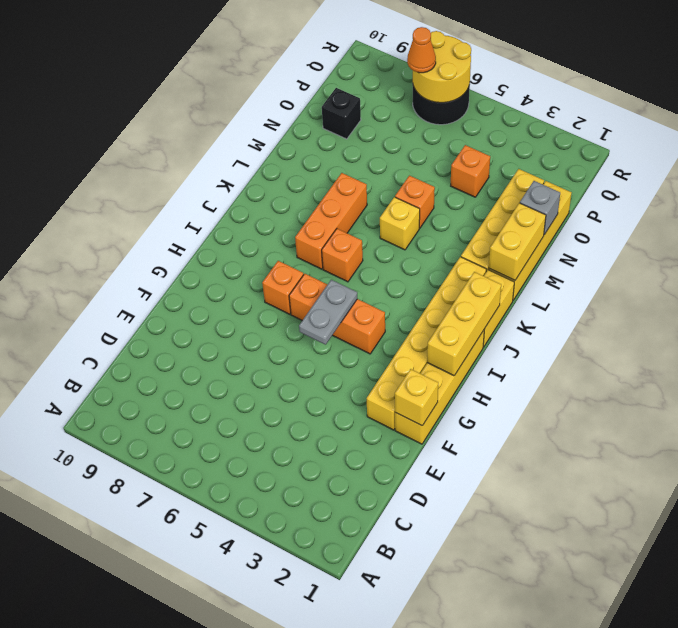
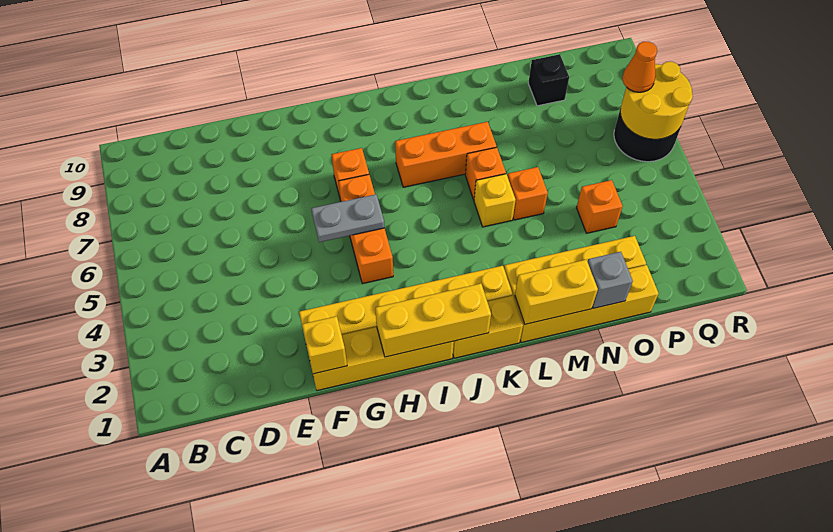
orange 1x1 brick [322,229,363,282] -> orange 1x1 brick moved to [465,147,506,200]

